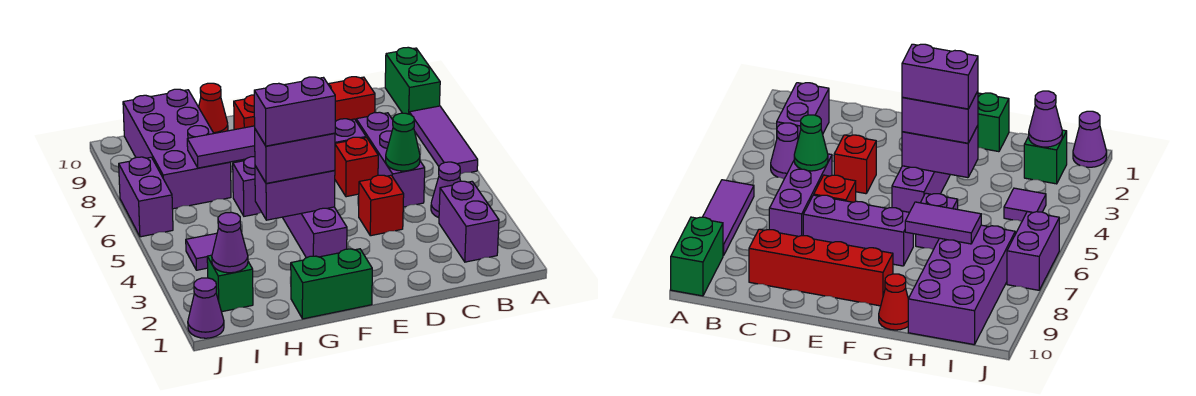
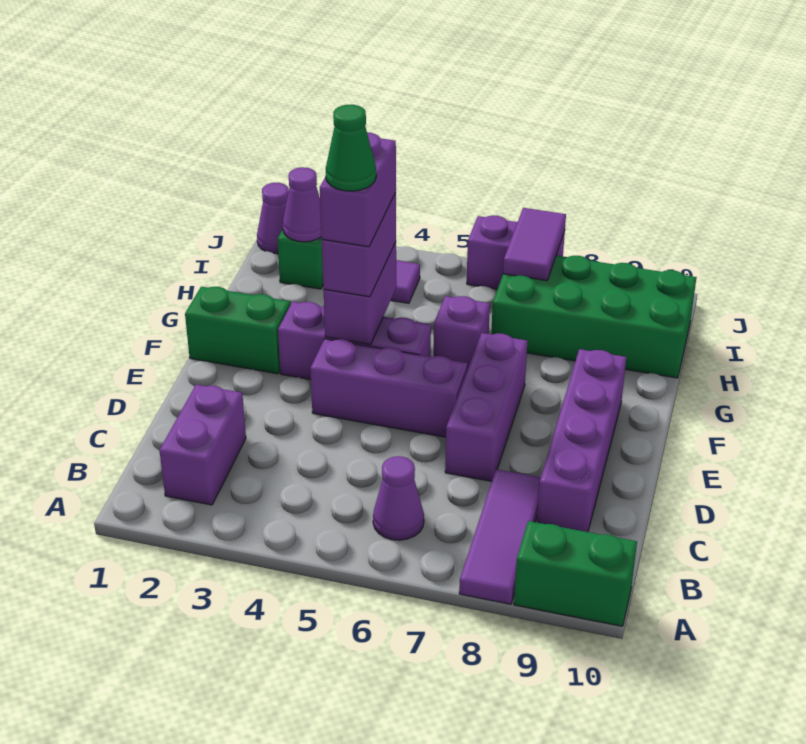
purple 1x3 tile [409,106,478,174] -> purple 1x3 tile turned to [459,469,541,604]
purple 1x2 brick [439,181,499,262] -> purple 1x2 brick turned to [159,384,246,505]
purple 1x1 cone [431,162,460,218] -> purple 1x1 cone moved to [373,456,424,540]
purple 1x3 brick [356,112,425,207] -> purple 1x3 brick moved to [310,339,468,437]
green 1x1 cone [386,113,420,171] -> green 1x1 cone moved to [326,105,376,191]
red 1x4 brick [234,77,375,130] -> purple 1x4 brick [537,349,626,532]
red 1x1 brick [359,175,404,236] -> none
red 1x1 brick [335,137,378,197] -> none
green 1x2 brick [291,249,372,319] -> green 1x2 brick turned to [185,287,290,374]
purple 1x2 tile [187,126,255,168] -> purple 1x2 tile moved to [503,208,566,281]
red 1x1 cone [199,83,228,133] -> none
purple 2x4 brick [123,89,231,209] -> green 2x4 brick [491,255,697,378]

